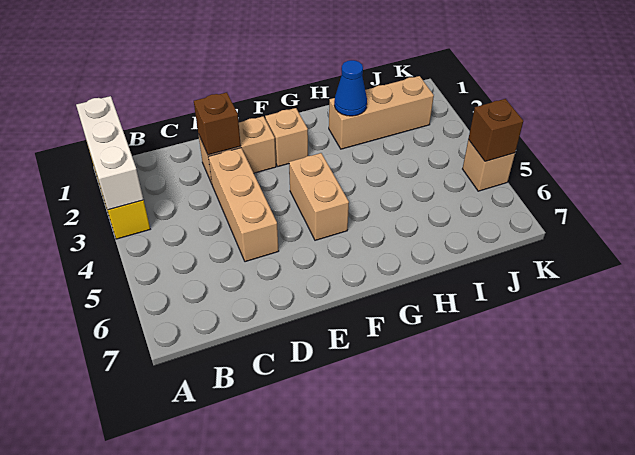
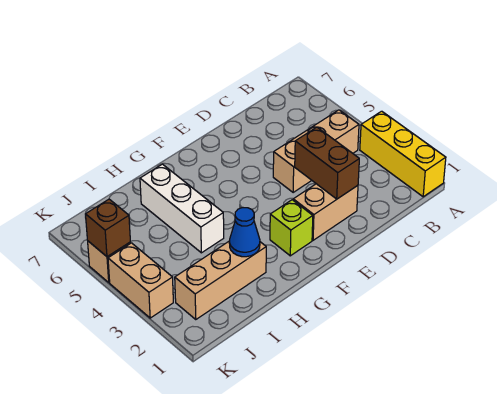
white 1x3 brick [76,96,144,210] -> white 1x3 brick moved to [140,164,224,253]
brown 1x1 brick [194,92,241,155] -> brown 1x2 brick [295,127,359,199]
tan 1x3 brick [209,148,279,262] -> tan 1x3 brick turned to [273,110,359,193]
tan 1x1 brick [265,108,308,166] -> lime 1x1 brick [270,200,313,256]
tan 1x2 brick [289,153,349,240] -> tan 1x2 brick moved to [108,243,173,318]

